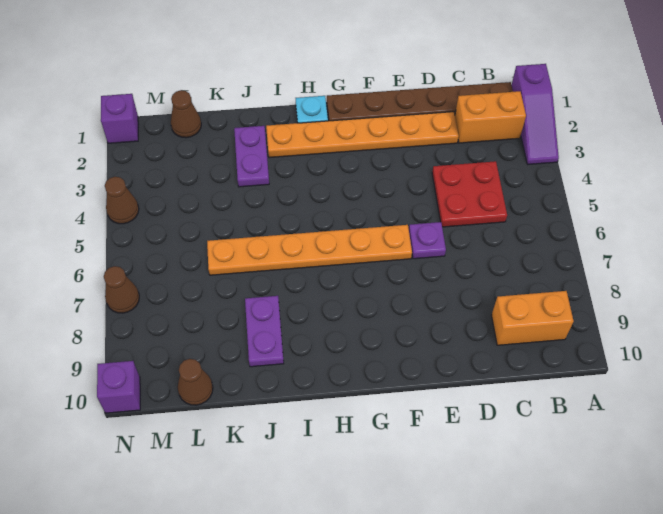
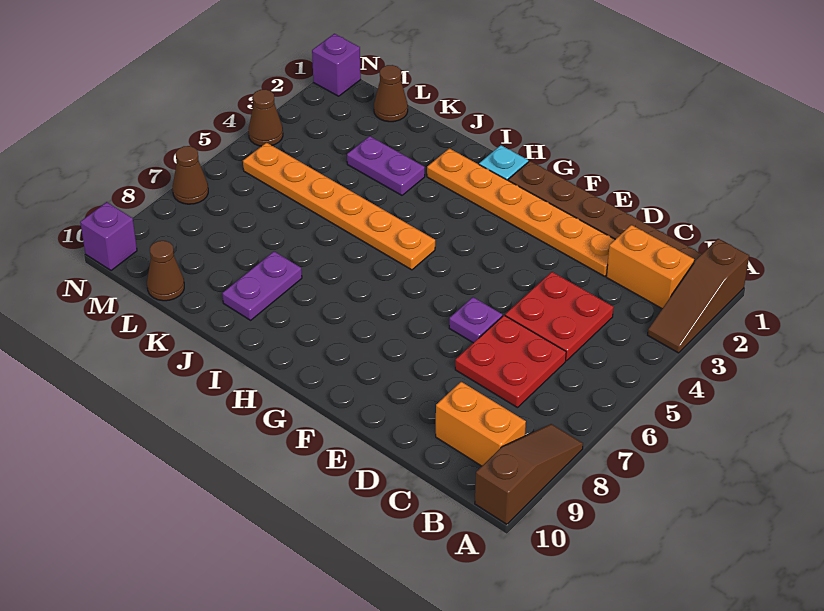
purple 1x3 slope [512,64,559,164] -> brown 1x3 slope [648,239,749,353]
none -> brown 1x3 slope [475,424,583,524]
none -> red 2x2 plate [455,315,566,408]
orange 1x6 plate [207,225,412,275] -> orange 1x6 plate moved to [243,143,435,270]
purple 1x2 plate [234,126,269,187] -> purple 1x2 plate turned to [347,136,425,195]

